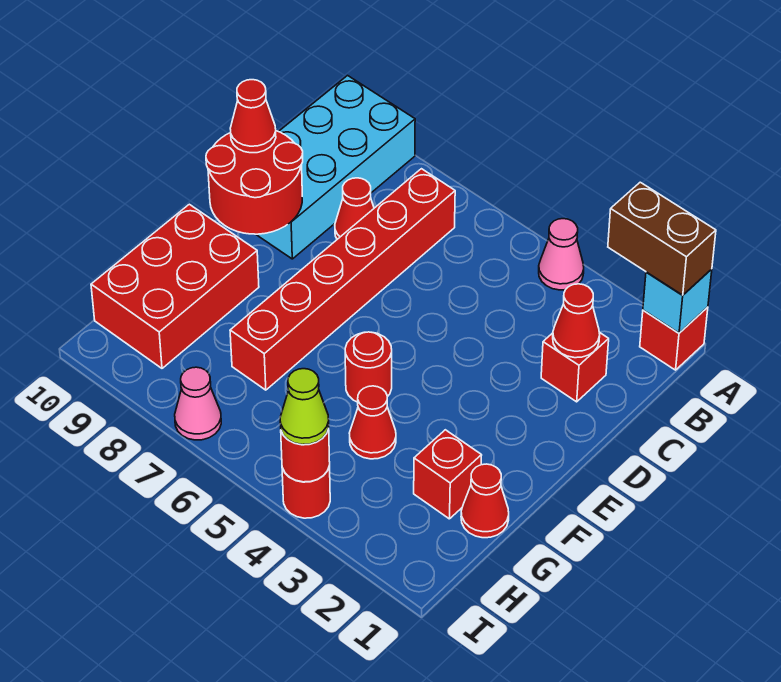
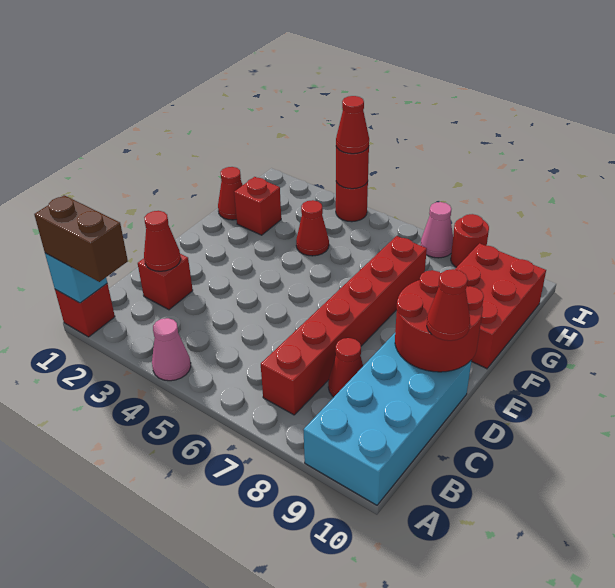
red 1x1 round brick [345,332,392,402] -> red 1x1 round brick moved to [451,214,489,267]
lime 1x1 cone [280,369,329,445] -> red 1x1 cone [336,96,369,154]

